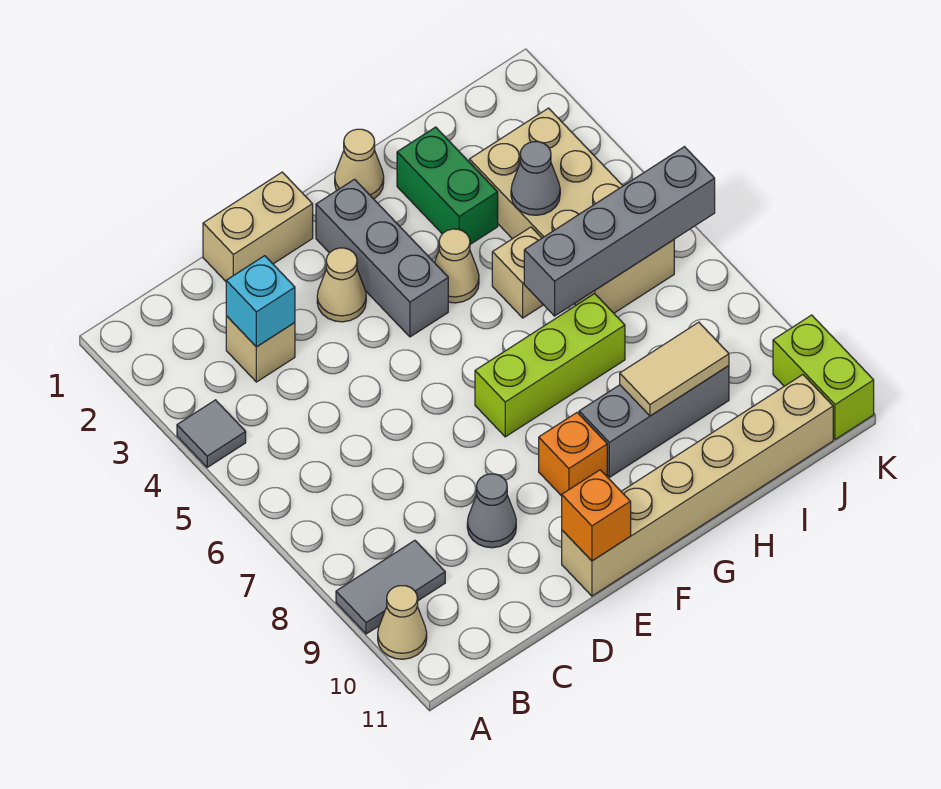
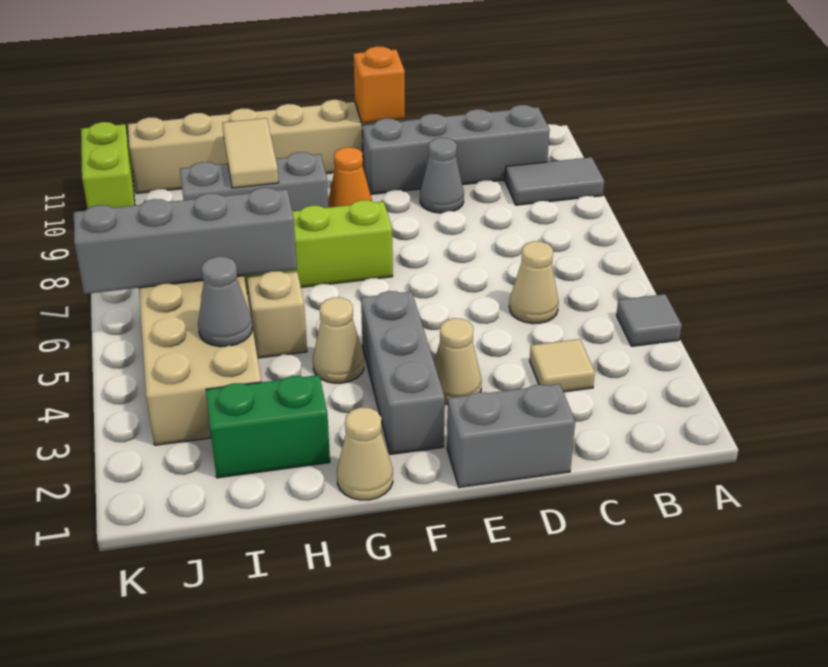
tan 1x1 cone [378,586,427,659] -> tan 1x1 cone moved to [509,241,559,324]
none -> grey 1x4 brick [362,105,550,194]
tan 1x1 brick [226,316,295,382] -> tan 1x1 tile [530,339,595,392]
cyan 1x1 brick [226,256,295,347] -> none
tan 1x2 brick [203,172,313,281] -> grey 1x2 brick [447,384,575,487]
orange 1x1 brick [539,413,607,496] -> orange 1x1 cone [328,147,372,207]
green 1x2 brick [397,127,498,244] -> green 1x2 brick turned to [206,375,330,478]
tan 1x2 tile [620,322,729,416] -> tan 1x2 tile turned to [222,118,279,188]

